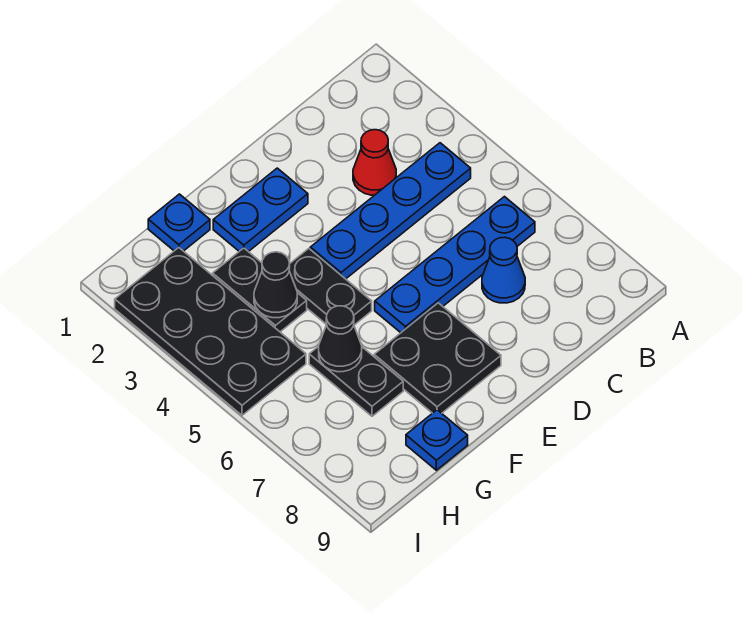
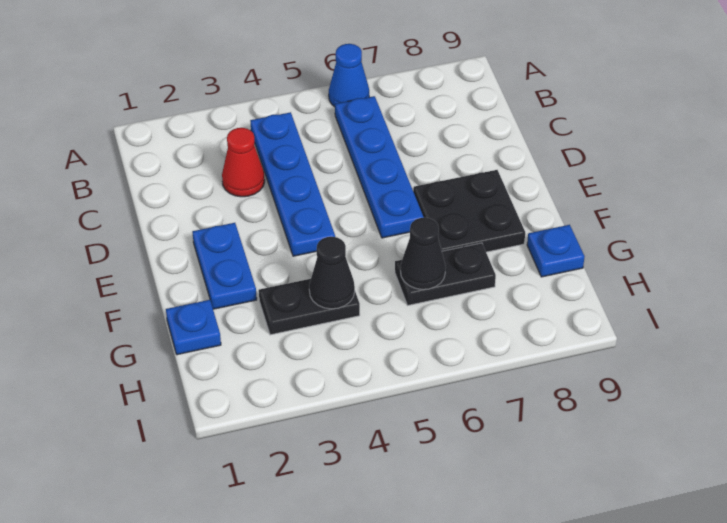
blue 1x1 cone [482,237,525,303] -> blue 1x1 cone moved to [329,44,369,107]
black 1x2 plate [289,249,372,325] -> none
black 2x4 plate [115,248,306,415] -> none

